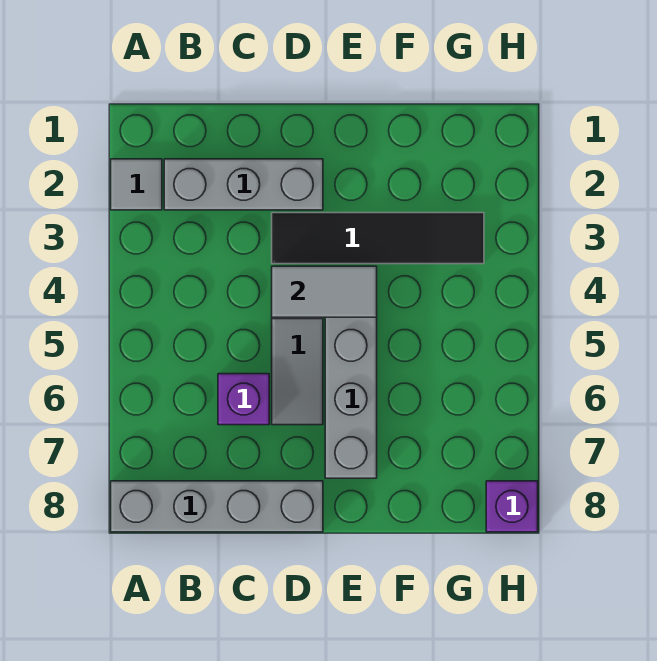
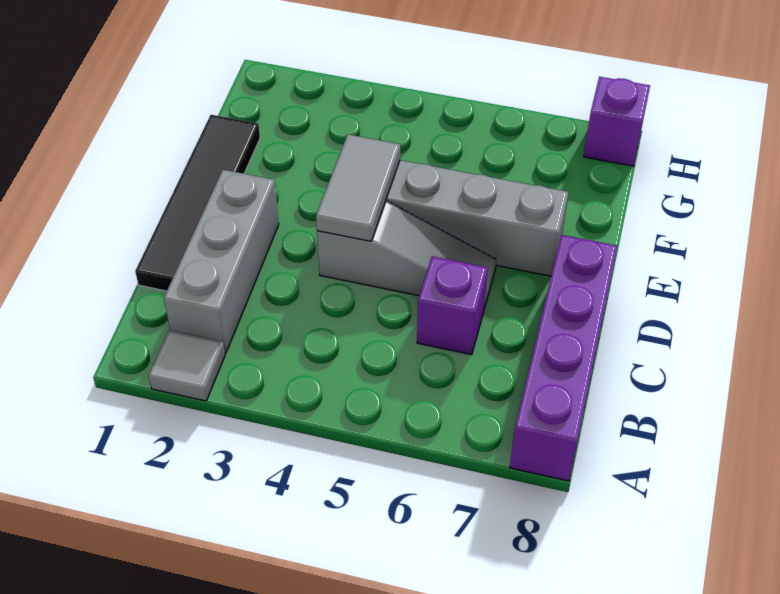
grey 1x4 brick [111,481,323,532] -> purple 1x4 brick [510,235,617,481]
black 1x4 tile [272,213,484,264] -> black 1x4 tile moved to [135,115,260,291]

